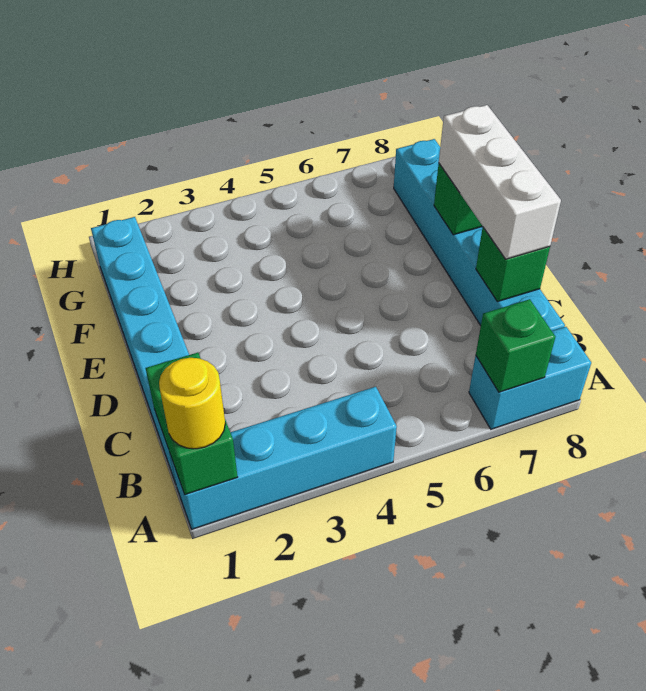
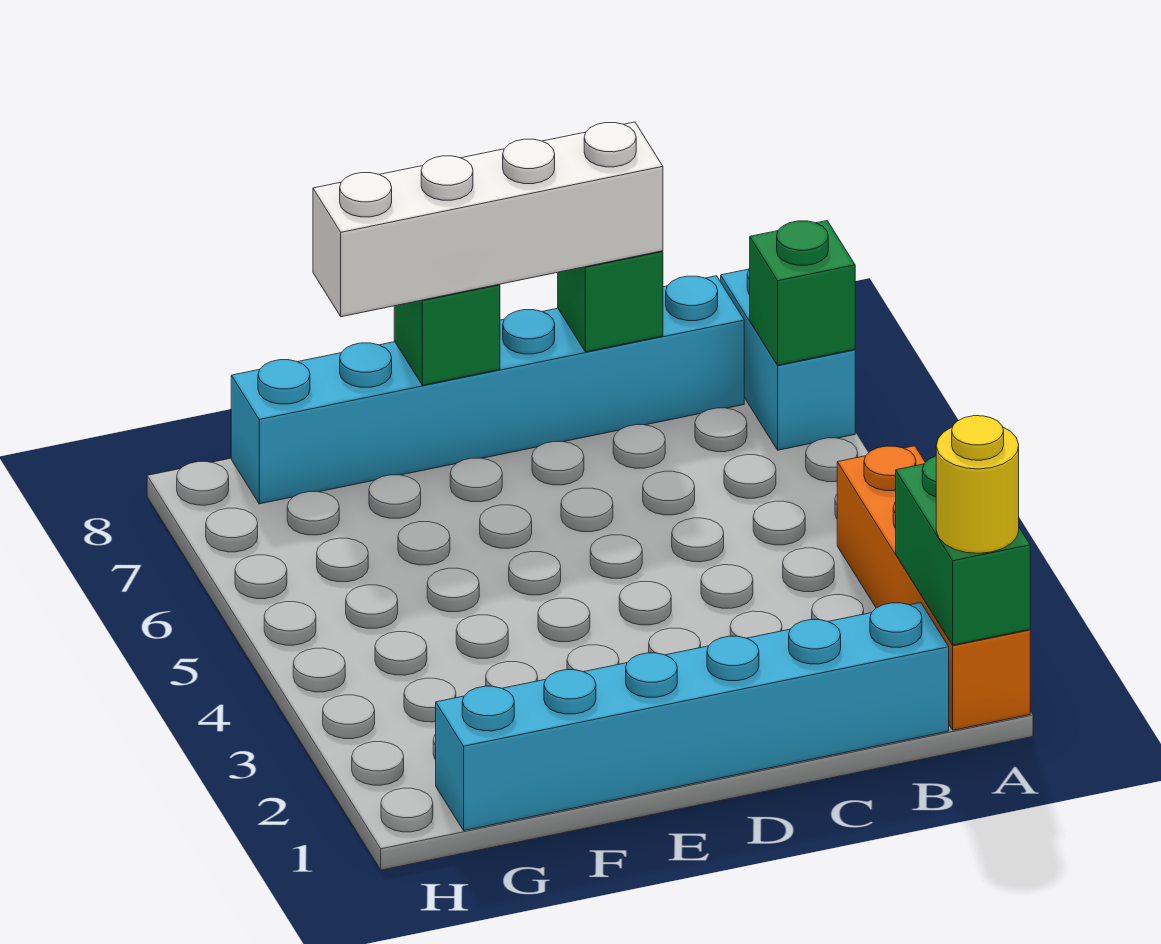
cyan 1x4 brick [170,387,397,529] -> orange 1x4 brick [837,446,1030,730]
green 1x2 brick [146,353,237,495] -> green 1x2 brick turned to [896,456,1030,645]
white 1x3 brick [439,105,561,259] -> white 1x4 brick [313,122,663,317]

